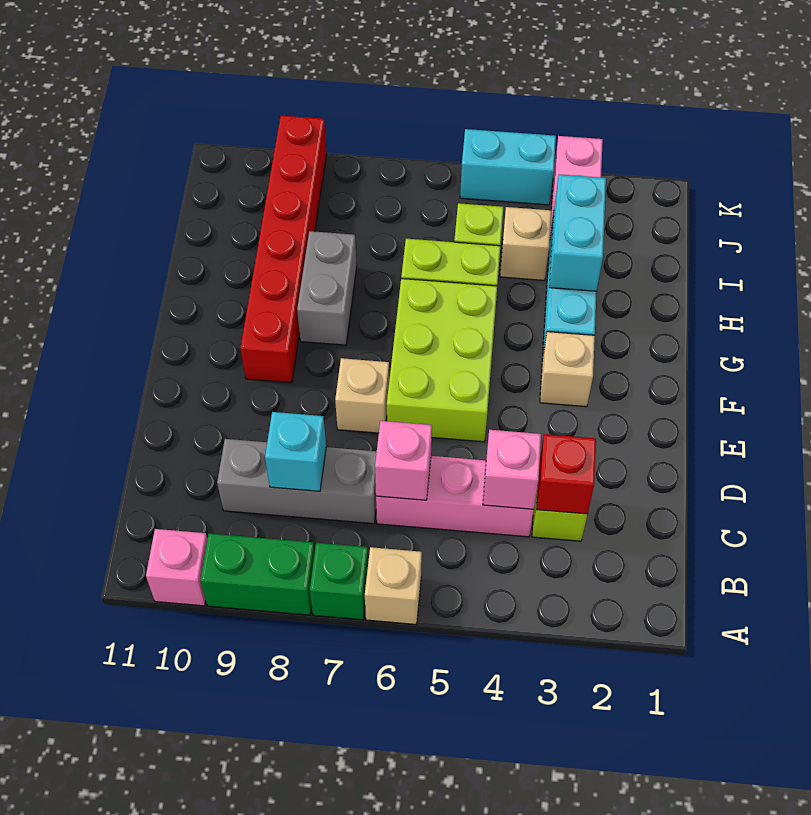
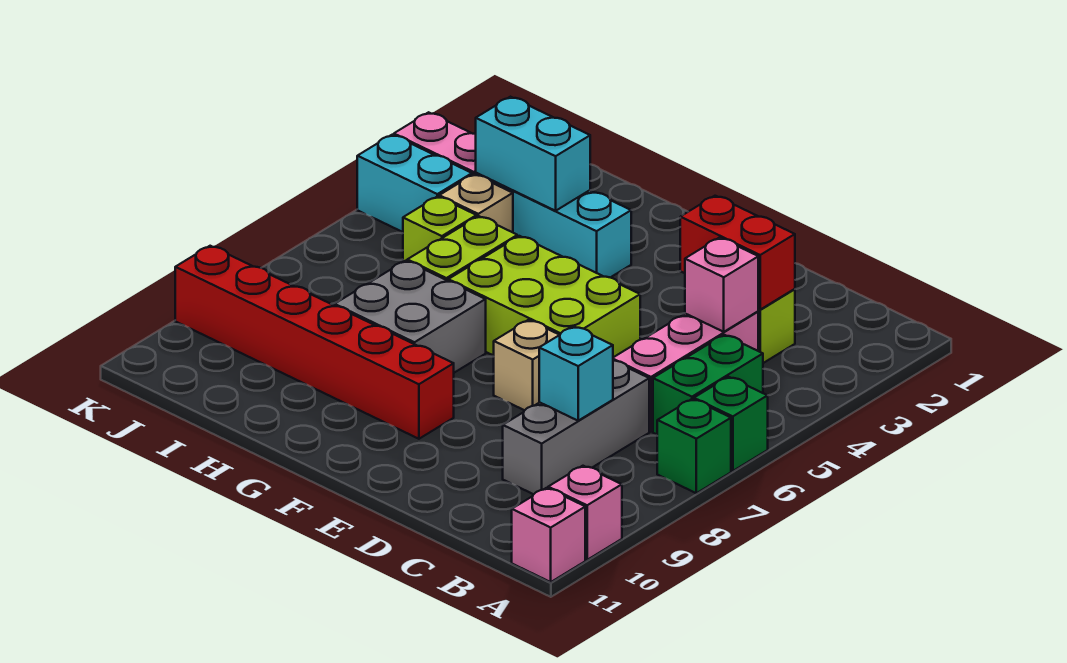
tan 1x1 brick [365,547,422,624] -> green 1x1 brick [694,377,768,471]
green 1x2 brick [200,533,315,615] -> green 1x2 brick moved to [653,335,763,434]
red 1x1 brick [536,434,596,514] -> red 1x2 brick [680,196,795,309]
pink 1x1 brick [375,421,432,500] -> pink 1x1 brick moved to [512,488,585,582]
tan 1x1 brick [540,332,595,407] -> none
grey 1x2 brick [297,231,357,345] -> grey 2x2 brick [335,261,486,373]
cyan 1x2 brick [460,129,556,205] -> cyan 1x2 brick turned to [357,135,472,232]

